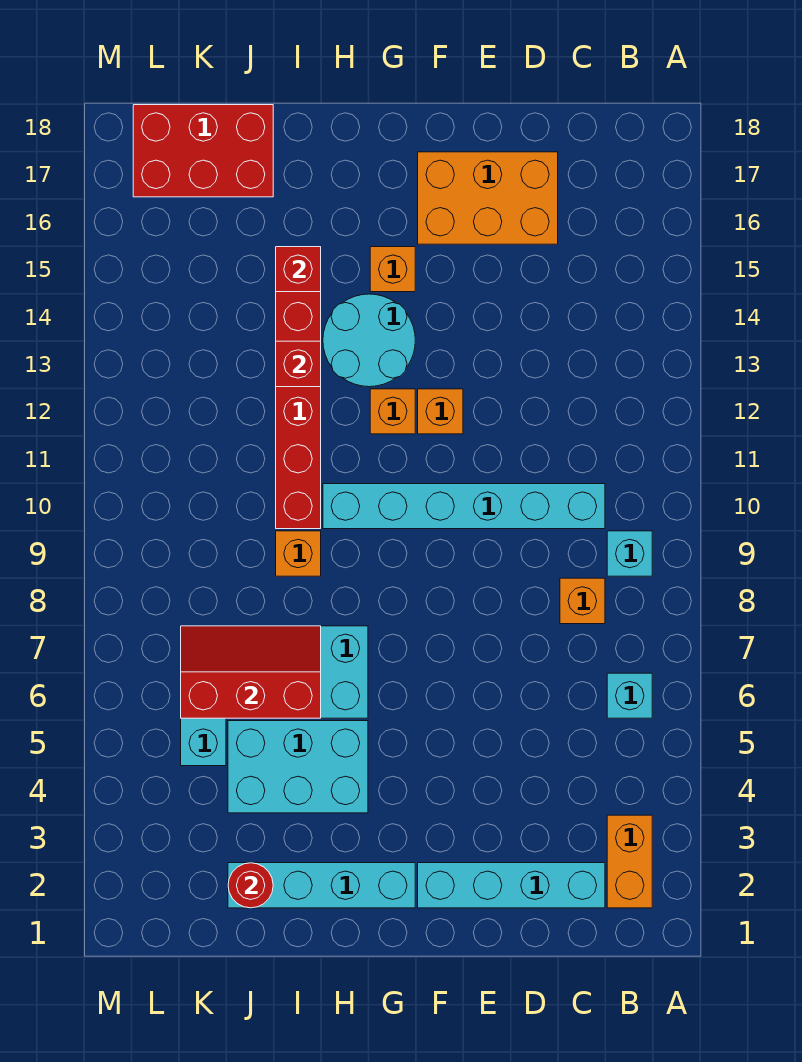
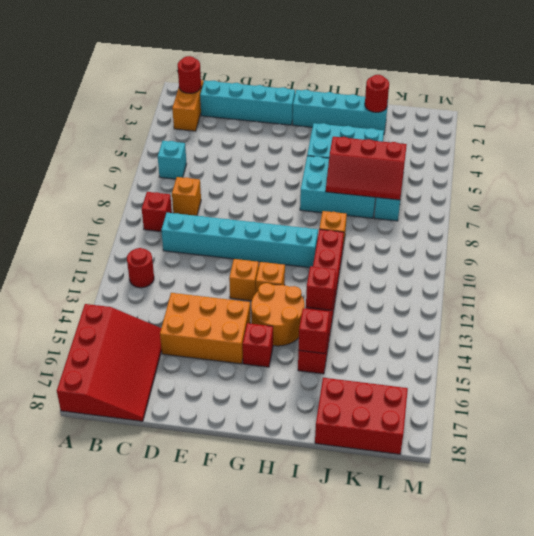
none -> red 3x4 slope [57,304,162,421]
none -> red 1x1 round brick [178,56,201,93]
cyan 1x1 brick [607,531,652,576] -> red 1x1 brick [142,192,172,231]
none -> red 1x1 round brick [127,248,154,288]
orange 2x3 brick [418,152,558,244] -> orange 2x3 brick moved to [160,293,250,364]
cyan 2x2 round brick [323,294,415,387] -> orange 2x2 round brick [251,283,305,346]
orange 1x1 brick [370,247,415,292] -> red 1x1 brick [243,323,273,367]

